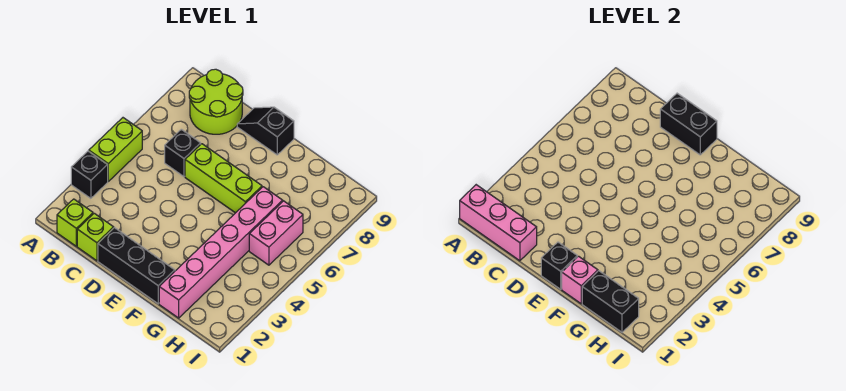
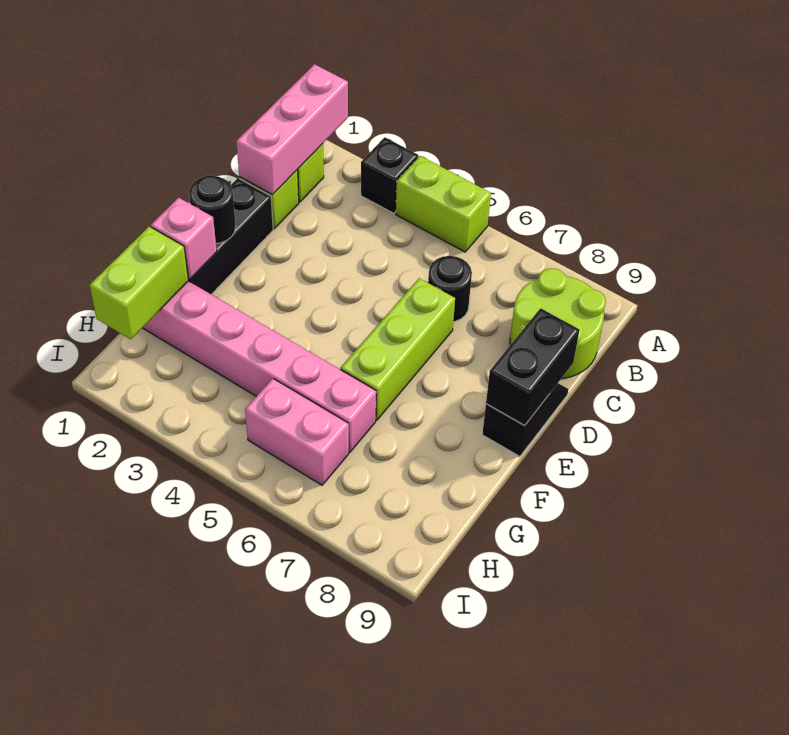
black 1x1 brick [165,129,201,177] -> black 1x1 round brick [428,256,472,322]
black 1x1 brick [541,242,577,289] -> black 1x1 round brick [189,175,236,244]
black 1x2 brick [582,271,639,332] -> lime 1x2 brick [90,226,188,339]

